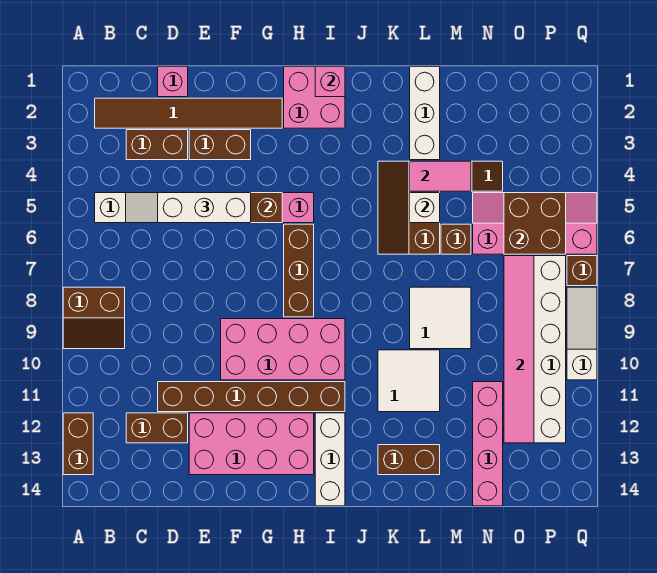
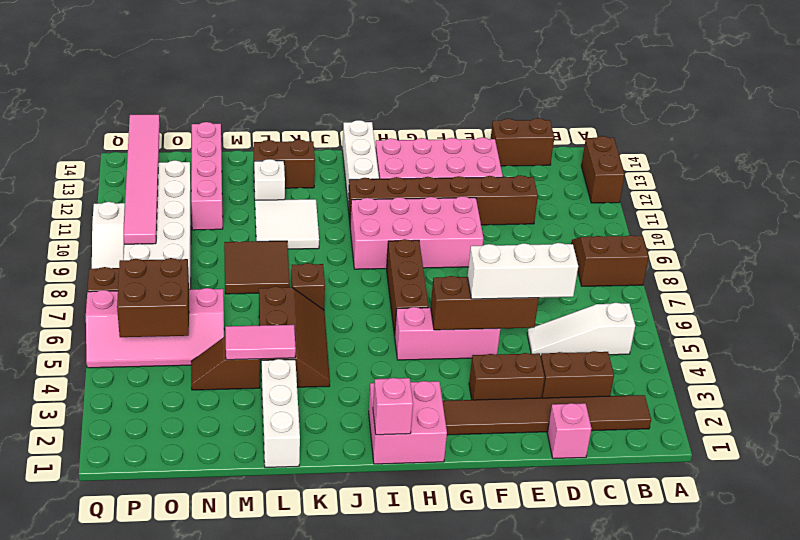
brown 1x2 brick [126,413,188,443] -> brown 1x2 brick moved to [491,118,554,166]
white 1x1 brick [410,193,440,223] -> white 1x1 brick moved to [254,159,285,200]
white 2x2 tile [410,287,471,349] -> brown 2x2 tile [224,241,290,294]
brown 1x1 brick [441,224,471,254] -> brown 1x1 brick moved to [291,263,325,310]
pink 1x6 tile [504,256,534,443] -> pink 1x6 tile moved to [124,115,160,244]

